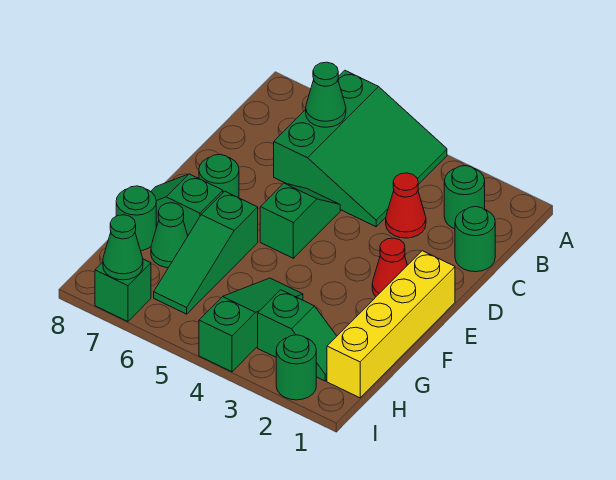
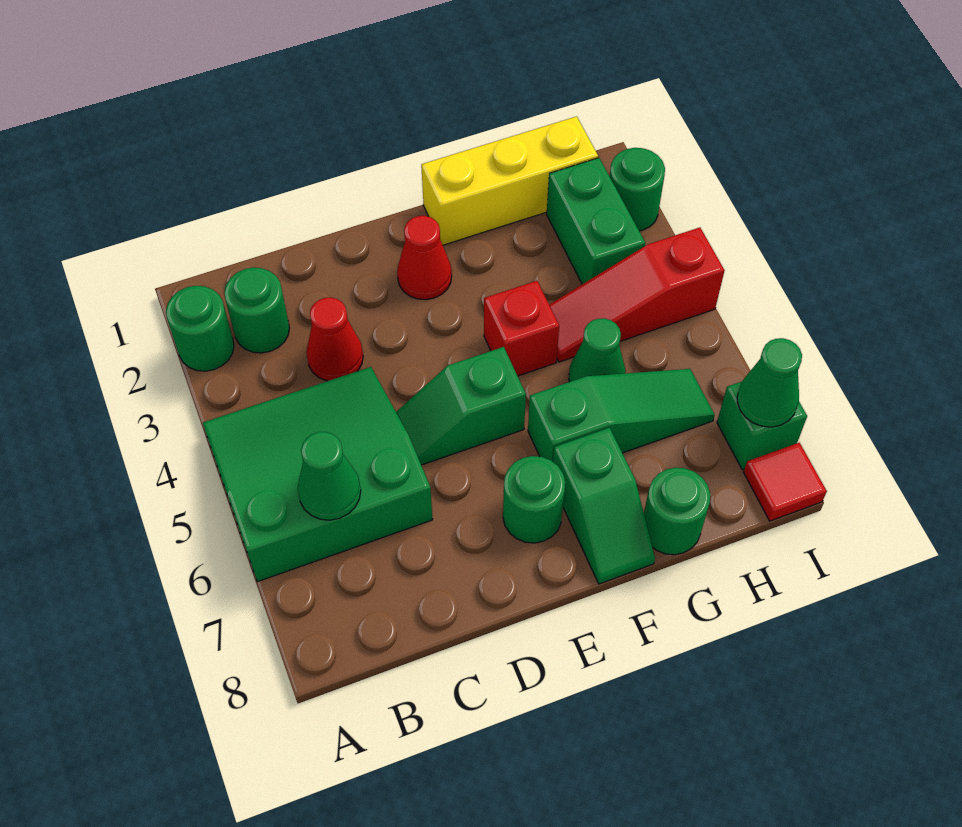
green 1x1 round brick [455,207,495,272] -> green 1x1 round brick moved to [166,286,234,371]
yellow 1x4 brick [327,251,455,398] -> yellow 1x3 brick [421,116,598,245]
none -> red 1x1 brick [484,281,559,376]
green 1x3 slope [199,278,303,372] -> red 1x3 slope [549,227,725,362]
green 1x1 cone [151,203,188,268] -> green 1x1 cone moved to [569,318,626,382]
green 1x2 slope [258,290,337,381] -> green 1x2 brick [547,158,645,284]
none -> red 1x1 tile [744,443,827,521]

